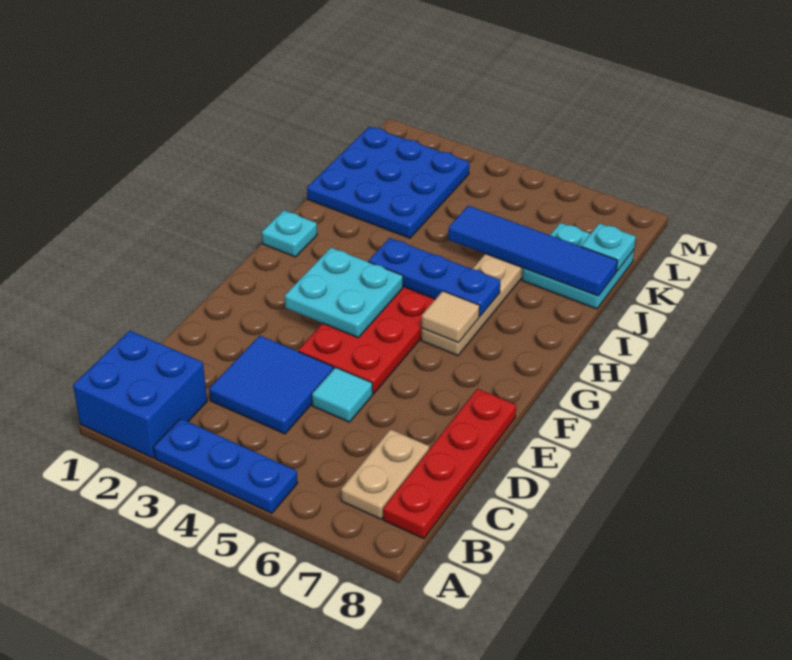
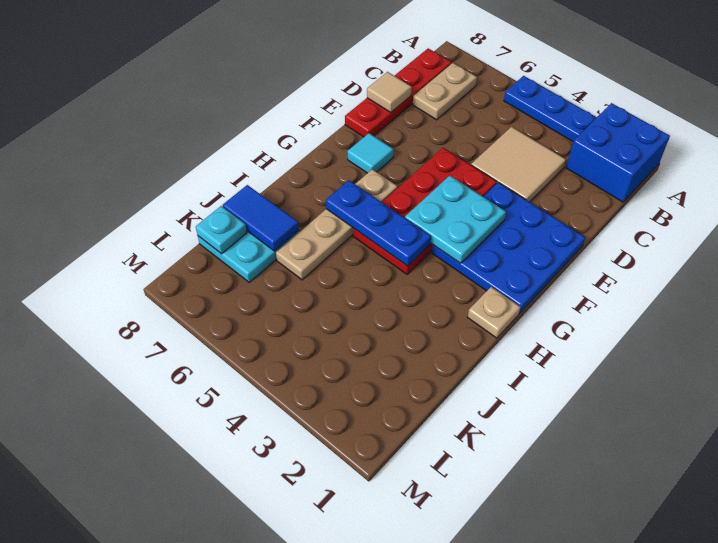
blue 2x2 tile [209,335,333,434] -> tan 2x2 tile [471,127,566,202]
cyan 1x1 tile [312,367,373,422] -> cyan 1x1 tile moved to [347,133,394,173]
tan 1x1 tile [422,291,480,343] -> tan 1x1 tile moved to [367,72,412,112]
cyan 1x1 plate [262,210,317,257] -> tan 1x1 plate [468,287,520,338]
blue 3x3 plate [307,127,469,238] -> blue 3x3 plate moved to [432,182,585,313]
blue 1x4 tile [448,206,618,296] -> blue 1x2 tile [223,185,299,251]

